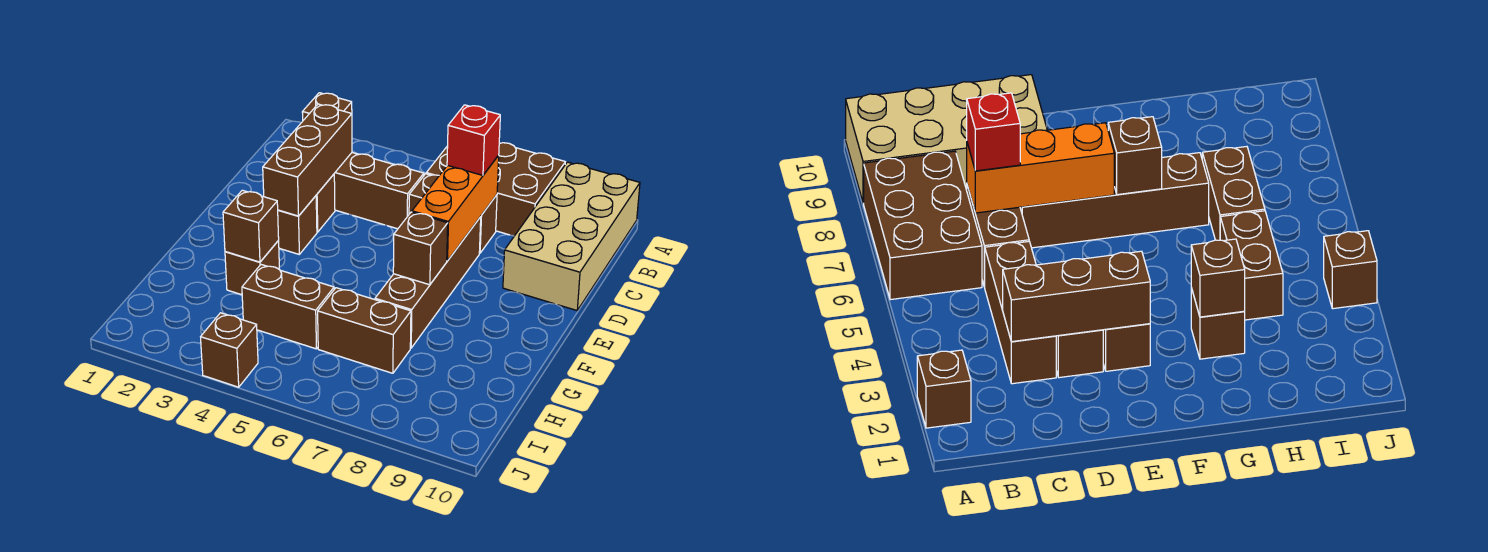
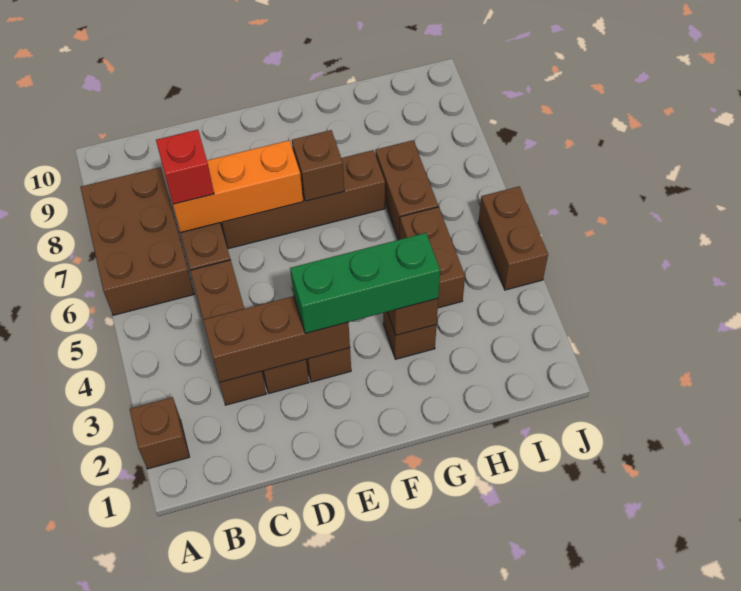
tan 2x4 brick [503,162,640,310] -> none
none -> green 1x3 brick [290,233,440,333]
brown 1x1 brick [201,313,258,387] -> brown 1x2 brick [478,186,548,290]

